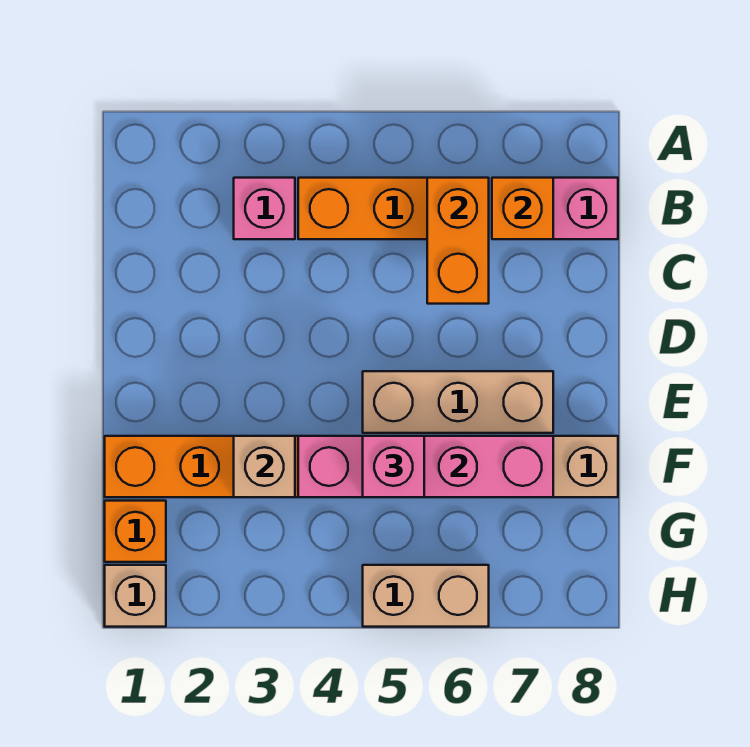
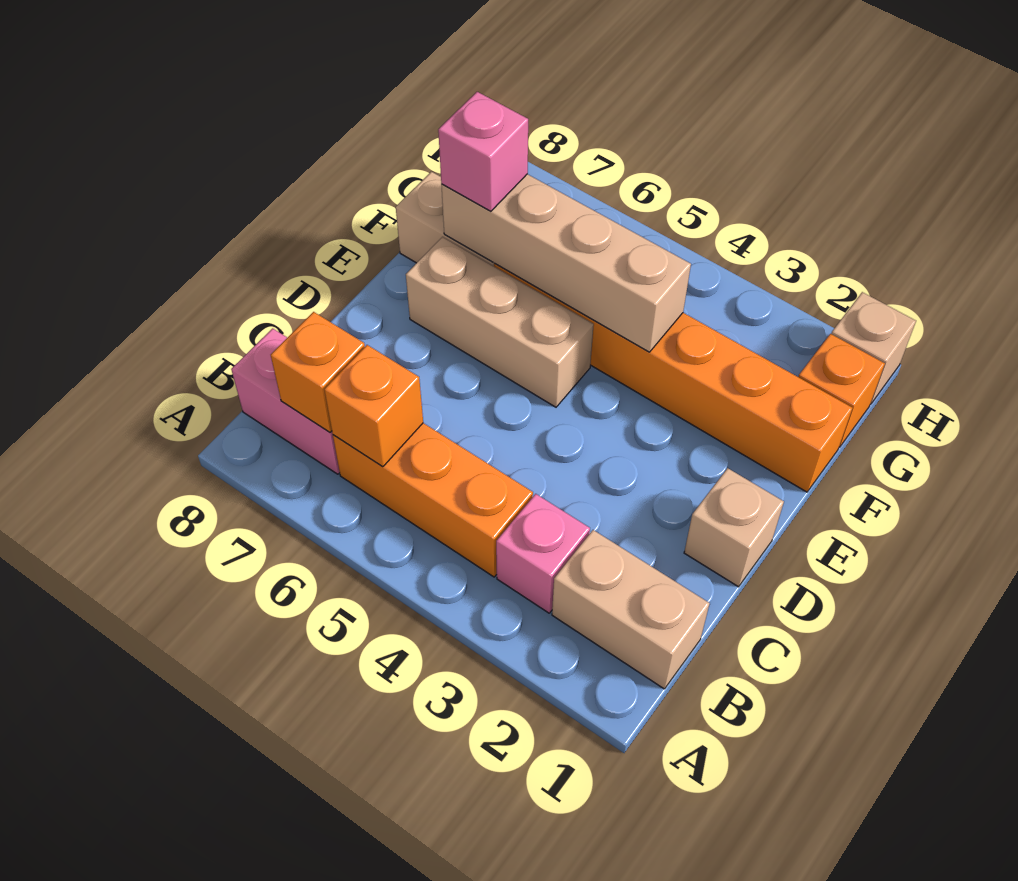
orange 1x2 brick [427,178,489,304] -> orange 1x1 brick [324,345,423,467]
tan 1x1 brick [234,436,295,497] -> tan 1x1 brick moved to [684,468,784,587]
pink 1x4 brick [298,436,553,497] -> tan 1x4 brick [441,174,691,352]
pink 1x1 brick [363,436,424,497] -> pink 1x1 brick moved to [438,92,528,211]
tan 1x2 brick [363,565,489,627] -> tan 1x2 brick moved to [552,530,710,689]

